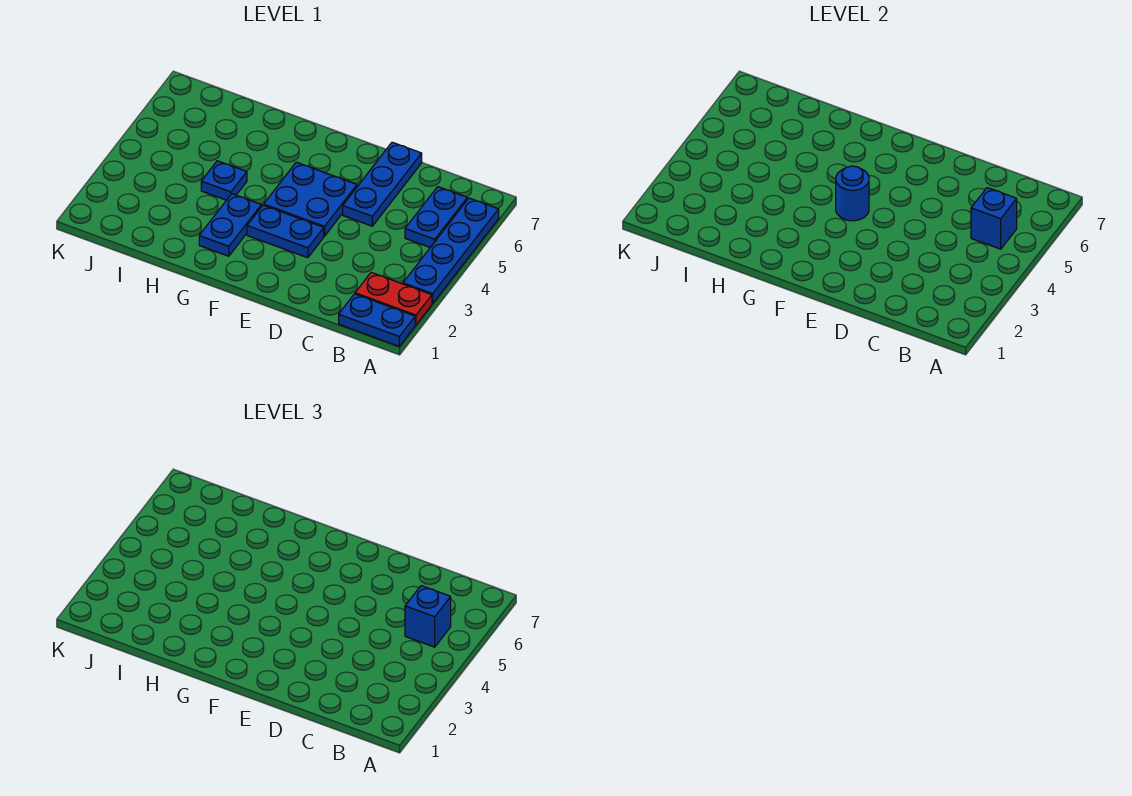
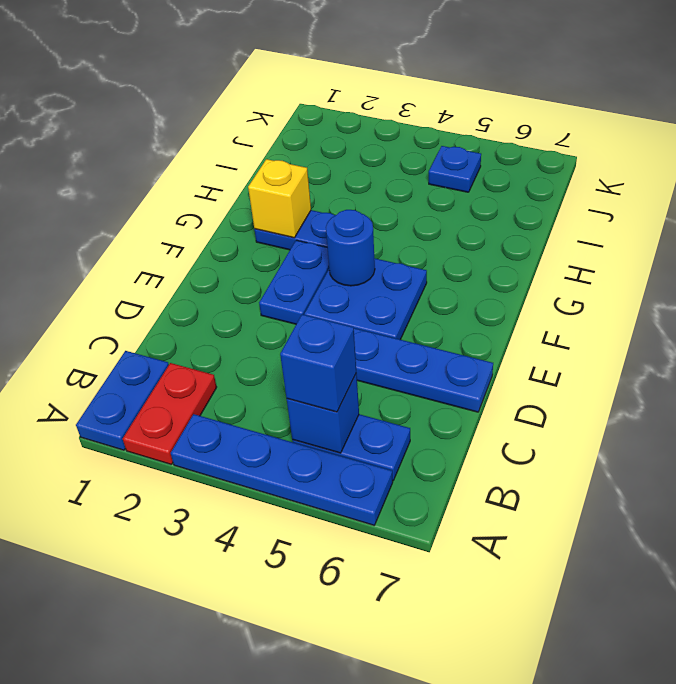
none -> yellow 1x1 brick [248,159,311,238]
blue 1x1 plate [201,161,247,200] -> blue 1x1 plate moved to [429,146,481,192]

